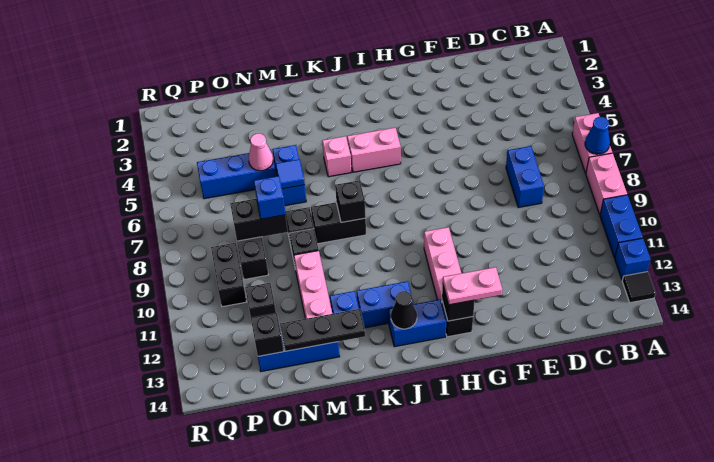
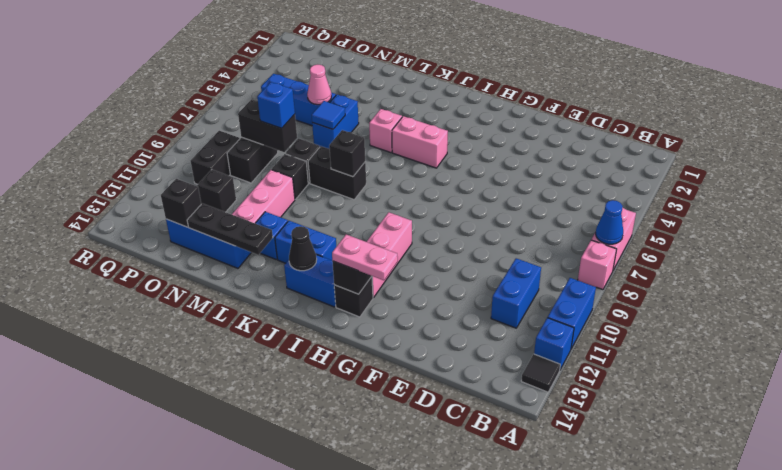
pink 1x2 brick [586,153,627,214] -> pink 1x1 brick [578,240,617,290]
blue 1x2 brick [506,146,544,208] -> blue 1x2 brick moved to [491,258,541,328]

